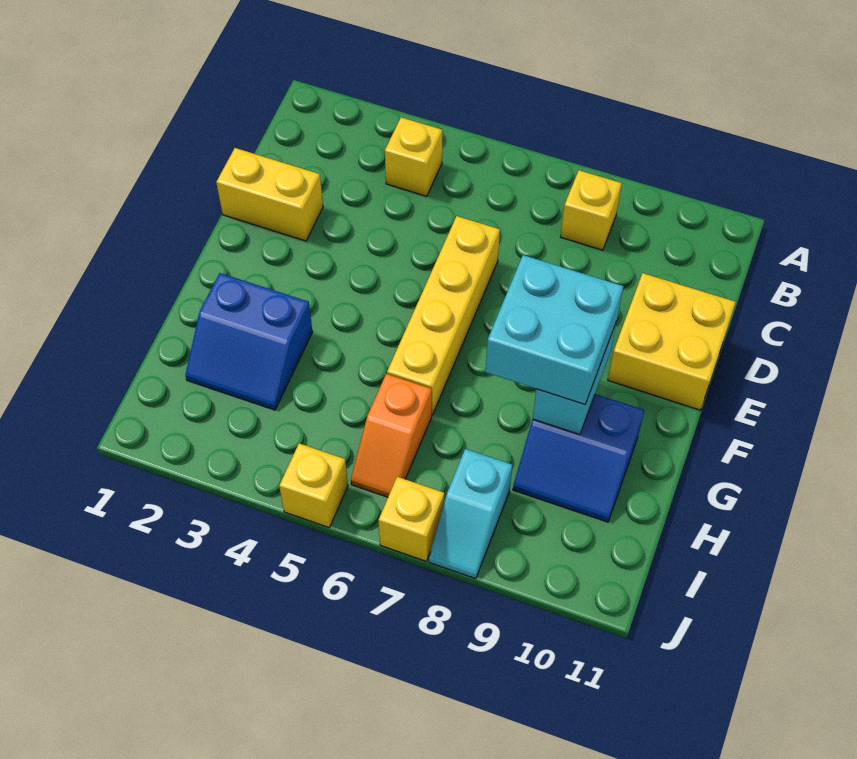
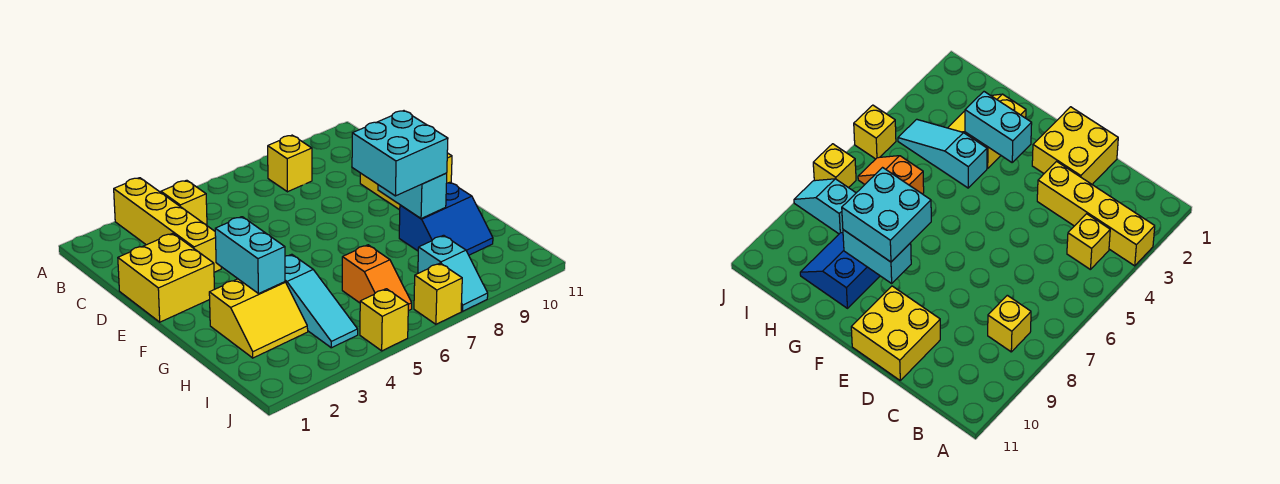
yellow 1x2 brick [216,148,323,241] -> yellow 2x2 brick [118,233,214,322]
yellow 1x4 brick [387,216,500,415] -> yellow 1x4 brick moved to [114,178,221,272]
none -> cyan 1x2 brick [215,217,285,294]
blue 2x2 slope [185,273,312,410] -> yellow 2x2 slope [209,279,308,358]
none -> cyan 1x3 slope [285,254,358,348]

